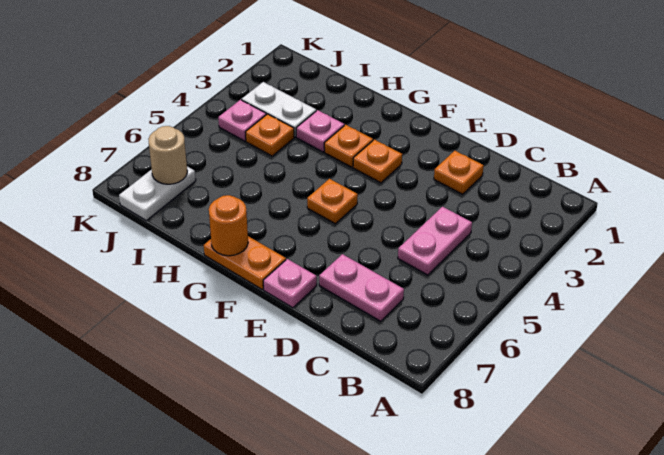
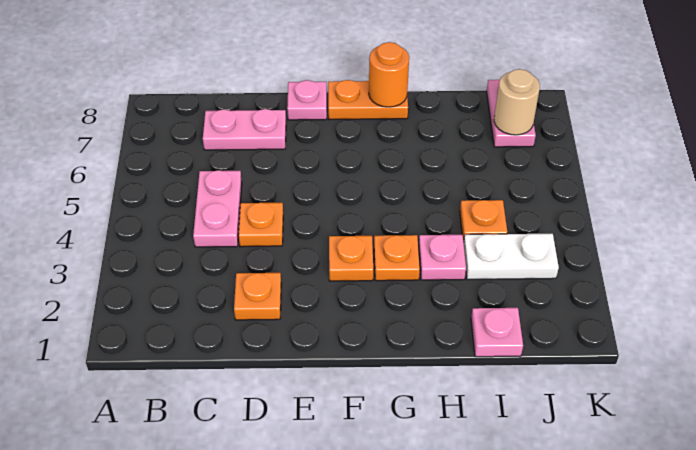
orange 1x1 plate [307,179,358,224] -> orange 1x1 plate moved to [239,203,283,247]
pink 1x1 plate [218,100,266,141] -> pink 1x1 plate moved to [471,308,523,357]
white 1x2 plate [119,166,196,221] -> pink 1x2 plate [487,80,536,147]

